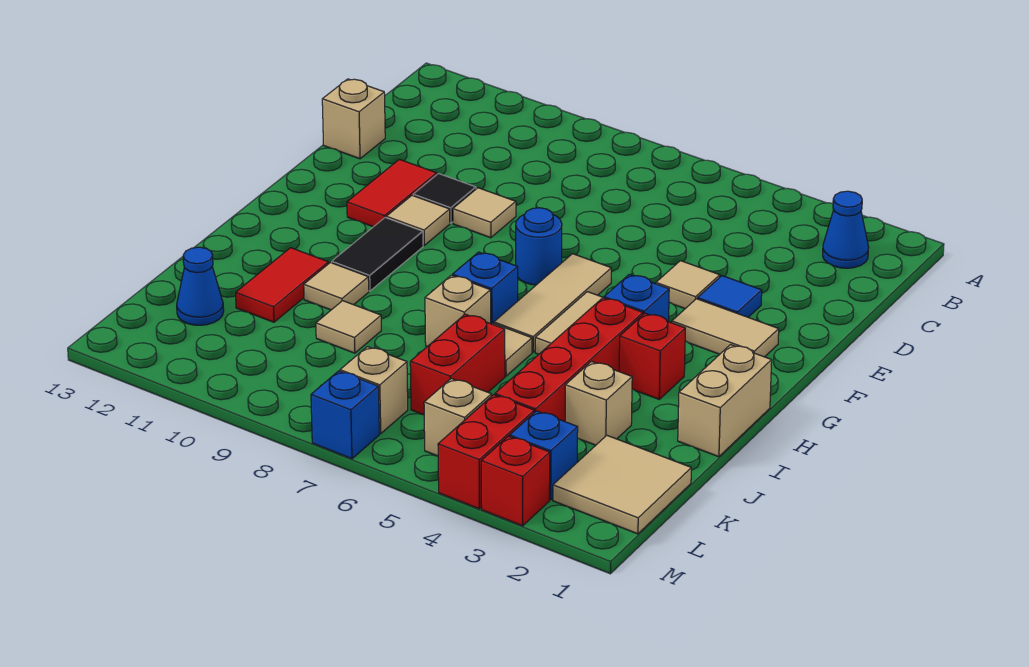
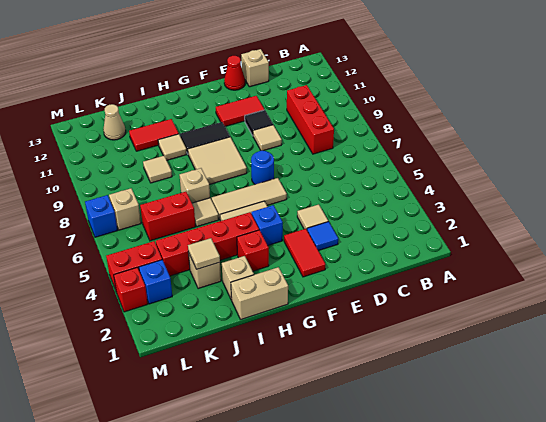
blue 1x1 cone [823,191,869,268] -> none
none -> red 1x3 brick [287,85,334,154]
none -> red 1x1 cone [224,56,245,90]
tan 1x2 tile [672,299,779,357] -> red 1x2 tile [284,229,325,277]
tan 1x1 tile [386,195,450,245] -> tan 1x1 tile moved to [188,238,220,269]
blue 1x1 brick [453,252,518,324] -> none
tan 2x2 tile [553,435,691,534] -> tan 2x2 tile moved to [188,137,247,185]
blue 1x1 cone [177,247,224,325] -> tan 1x1 cone [103,104,126,140]
tan 1x1 brick [424,379,492,456] -> tan 1x1 brick moved to [222,256,254,300]

